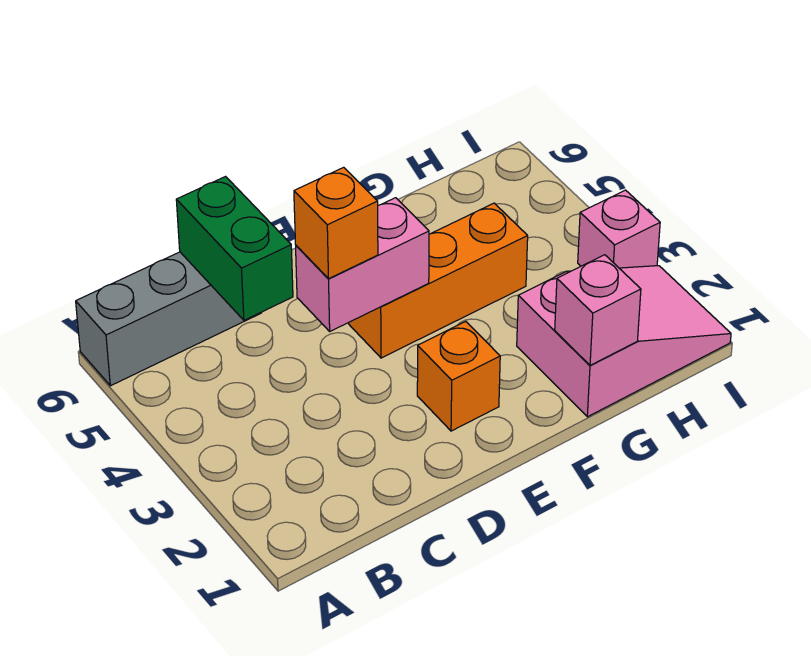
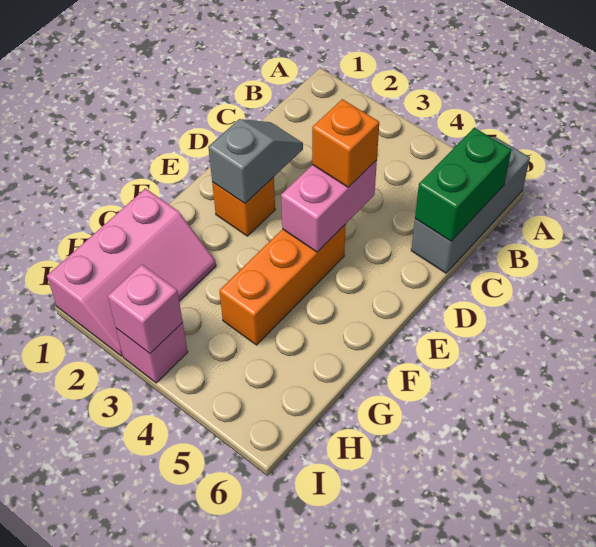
green 1x2 brick [176,177,293,320] -> green 1x2 brick turned to [415,128,511,241]
none -> grey 1x2 slope [208,119,303,203]
pink 2x3 slope [517,266,731,417] -> pink 2x3 slope turned to [47,188,216,356]
pink 1x1 brick [555,255,641,365] -> pink 1x1 brick moved to [108,264,183,353]

